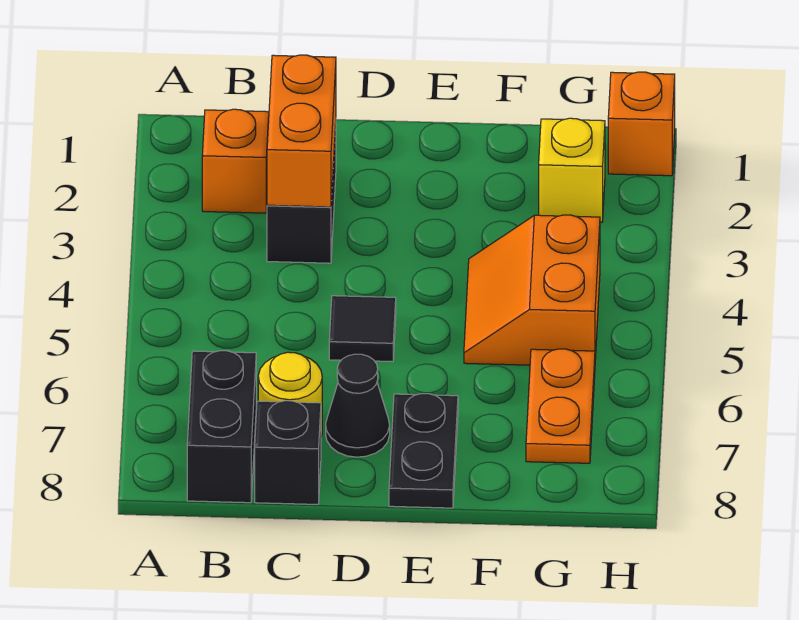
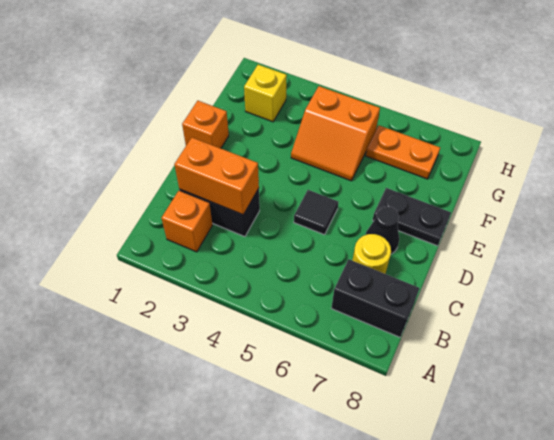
black 1x1 brick [255,401,321,504] -> none
orange 1x1 brick [608,72,675,176] -> orange 1x1 brick moved to [182,101,229,148]

